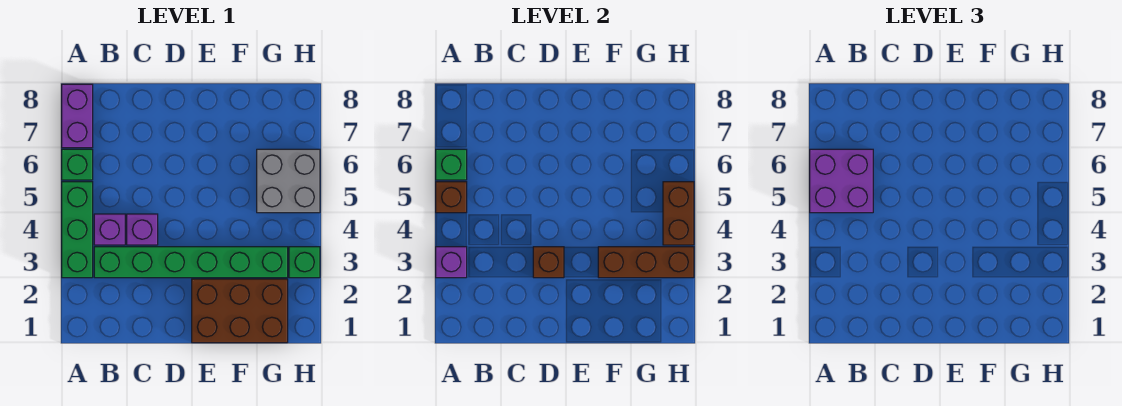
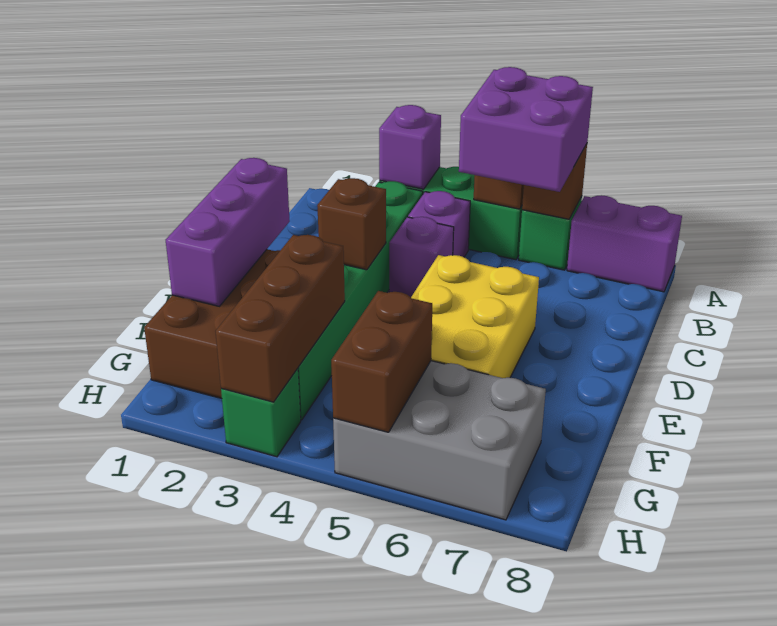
green 1x1 brick [436,149,467,180] -> brown 1x1 brick [522,144,587,219]
none -> purple 1x3 brick [166,158,290,306]
none -> yellow 2x3 brick [411,255,539,378]
grey 2x2 brick [257,149,320,213] -> grey 2x3 brick [333,361,546,520]
brown 1x2 brick [663,182,694,245] -> brown 1x2 brick turned to [331,291,432,432]

